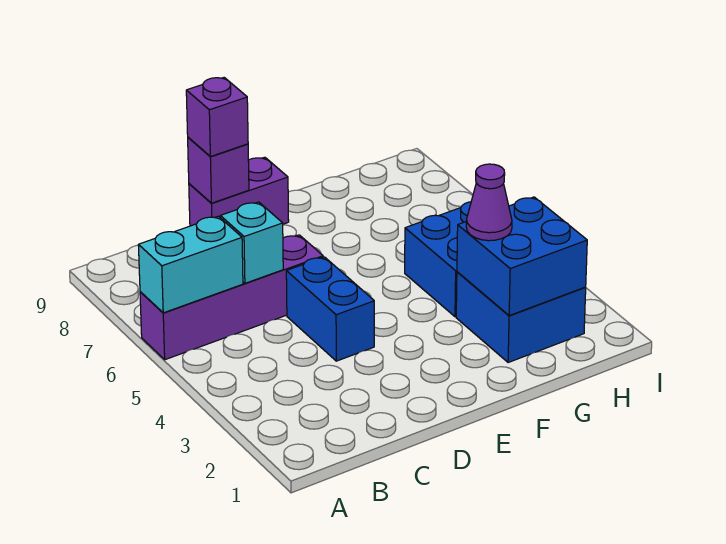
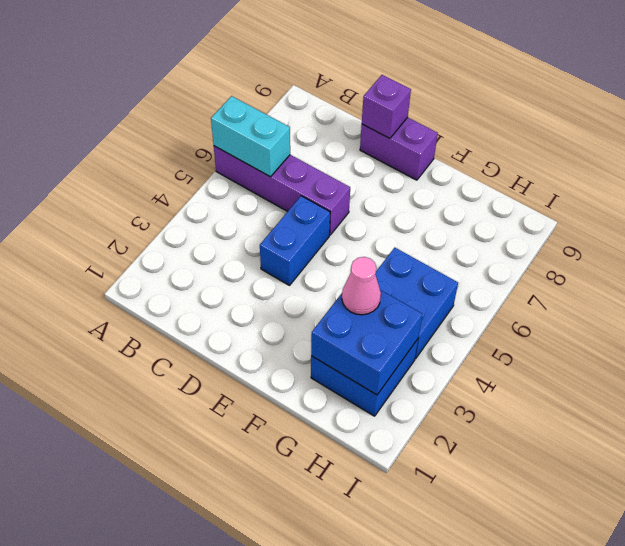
cyan 1x1 brick [220,202,283,283] -> none
purple 1x1 brick [186,78,248,157] -> none
purple 1x1 cone [466,164,512,241] -> pink 1x1 cone [342,257,381,315]

